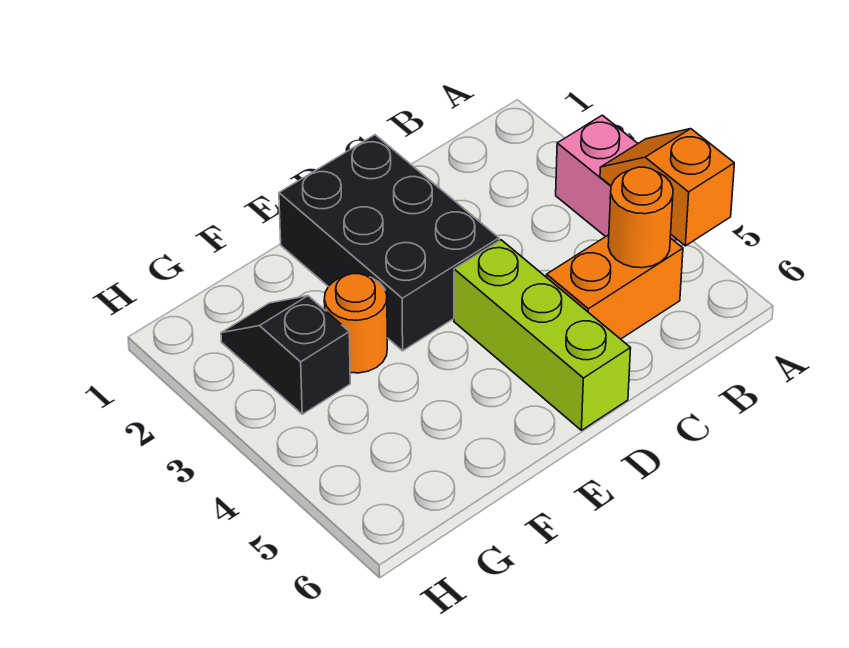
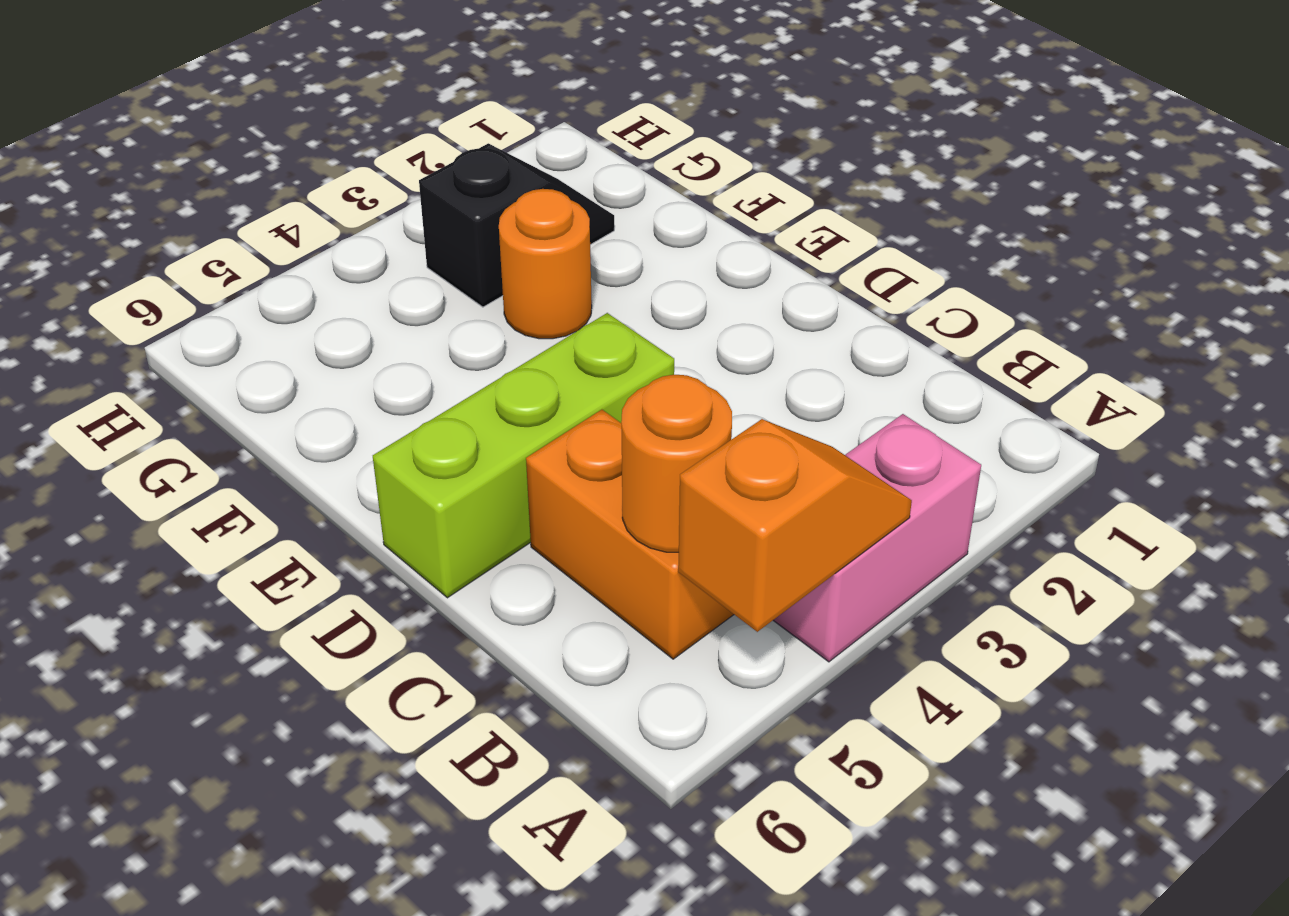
black 2x3 brick [279,135,499,351] -> none

